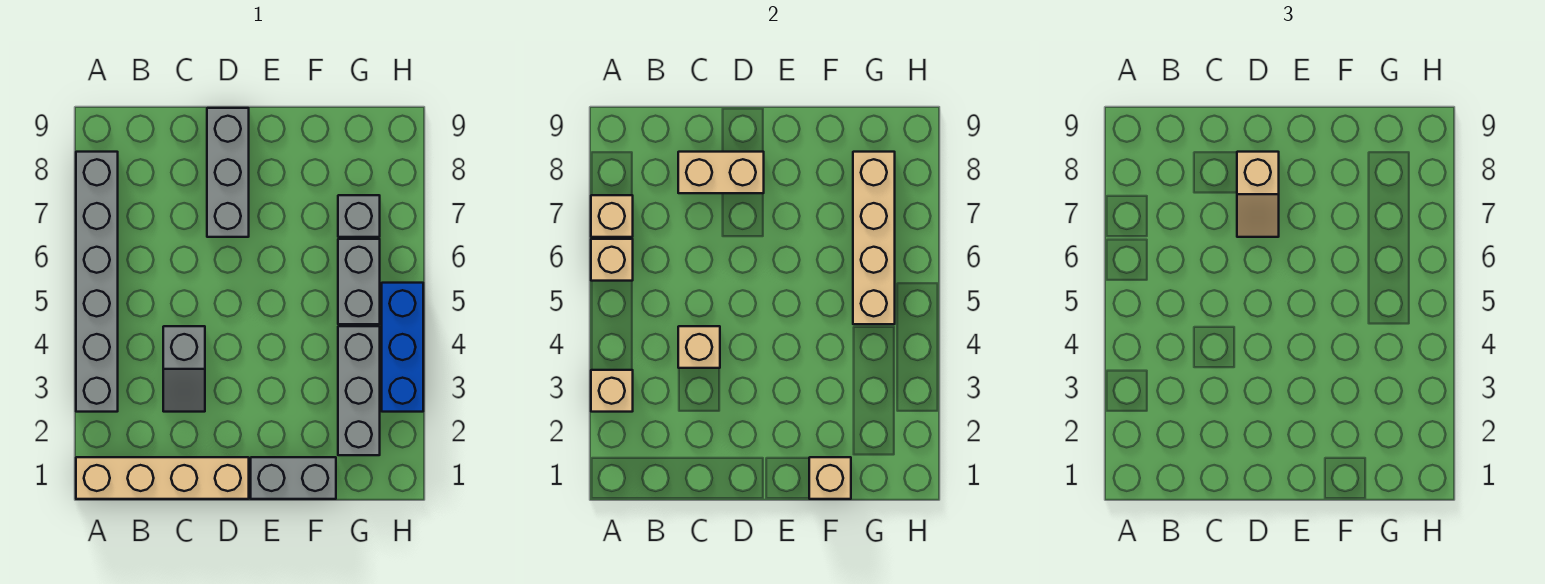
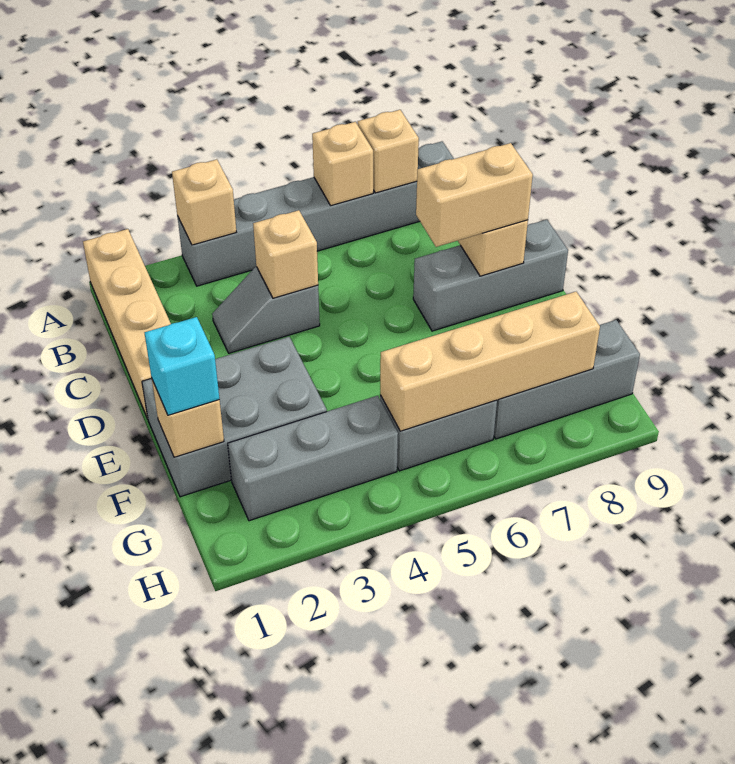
tan 1x2 slope [1237,152,1279,237] -> tan 1x2 brick [416,143,533,247]
grey 1x2 brick [251,457,336,499] -> grey 2x3 brick [142,337,327,497]
none -> cyan 1x1 brick [145,317,219,415]
grey 1x1 brick [338,195,380,237] -> grey 1x3 brick [494,320,640,439]
blue 1x3 brick [382,283,423,412] -> none

